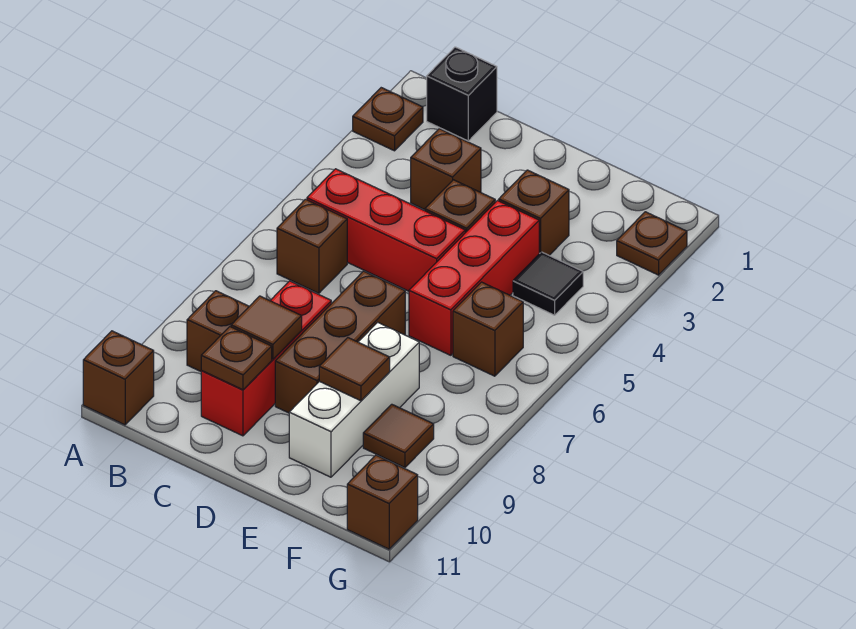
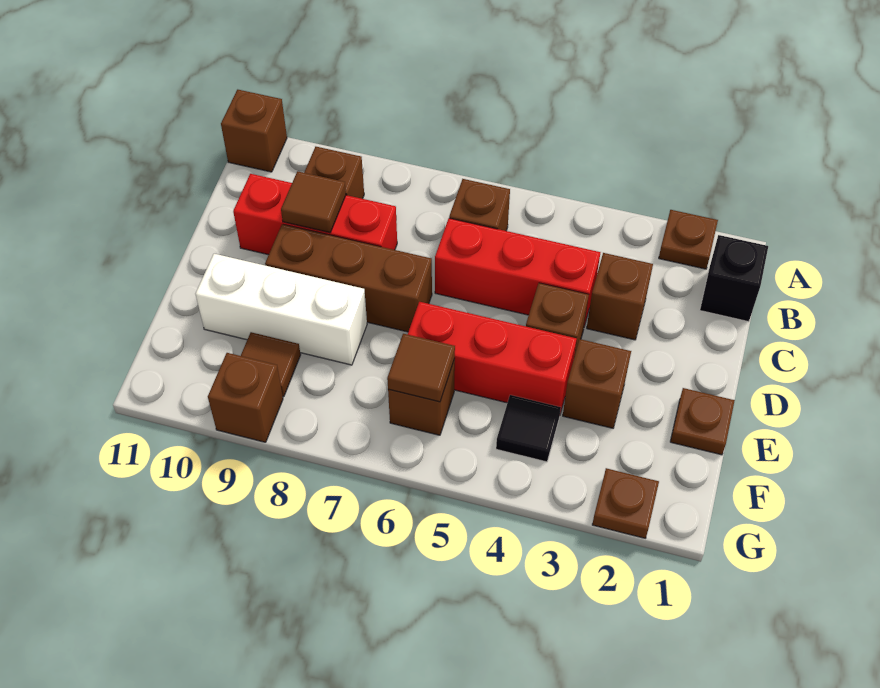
red 1x3 brick [307,169,465,291] -> red 1x3 brick turned to [435,218,600,326]
brown 1x1 plate [201,327,272,390] -> brown 1x1 plate moved to [670,388,735,455]
brown 1x1 tile [319,338,390,401] -> brown 1x1 tile moved to [387,334,455,402]
brown 1x1 brick [347,455,418,549] -> brown 1x1 brick moved to [208,353,283,442]

